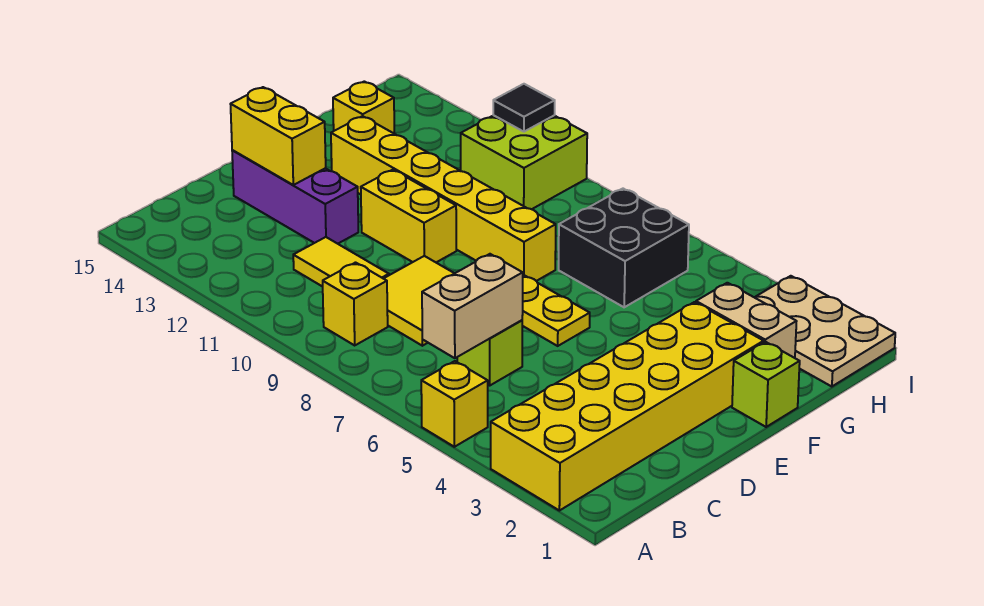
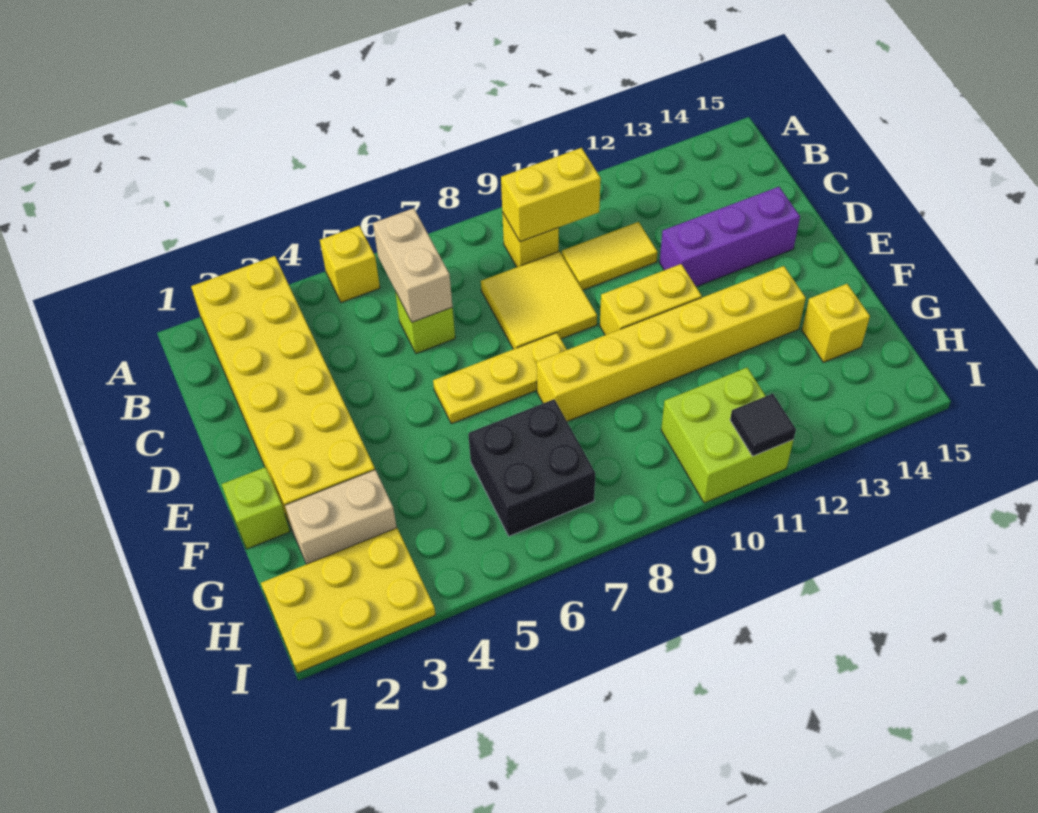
yellow 1x2 brick [231,87,326,185] -> yellow 1x2 brick moved to [501,148,601,242]
tan 2x3 plate [755,276,895,387] -> yellow 2x3 plate [261,528,435,673]

